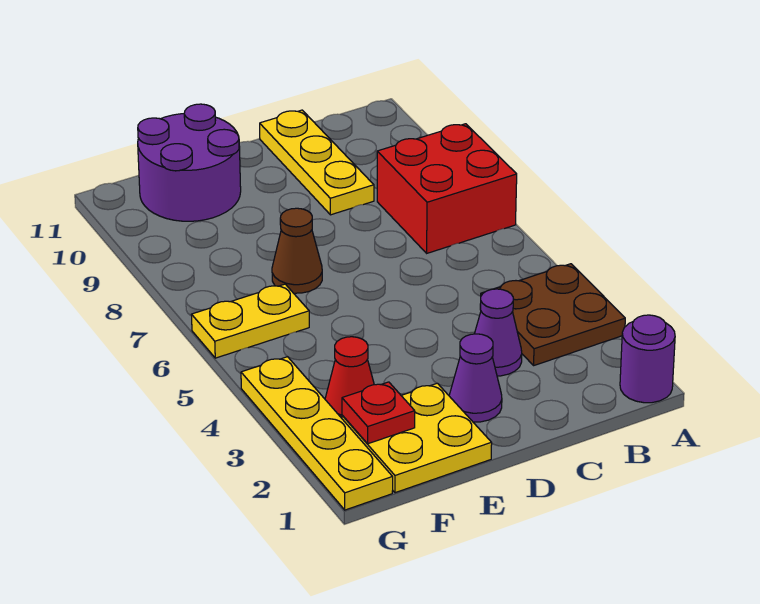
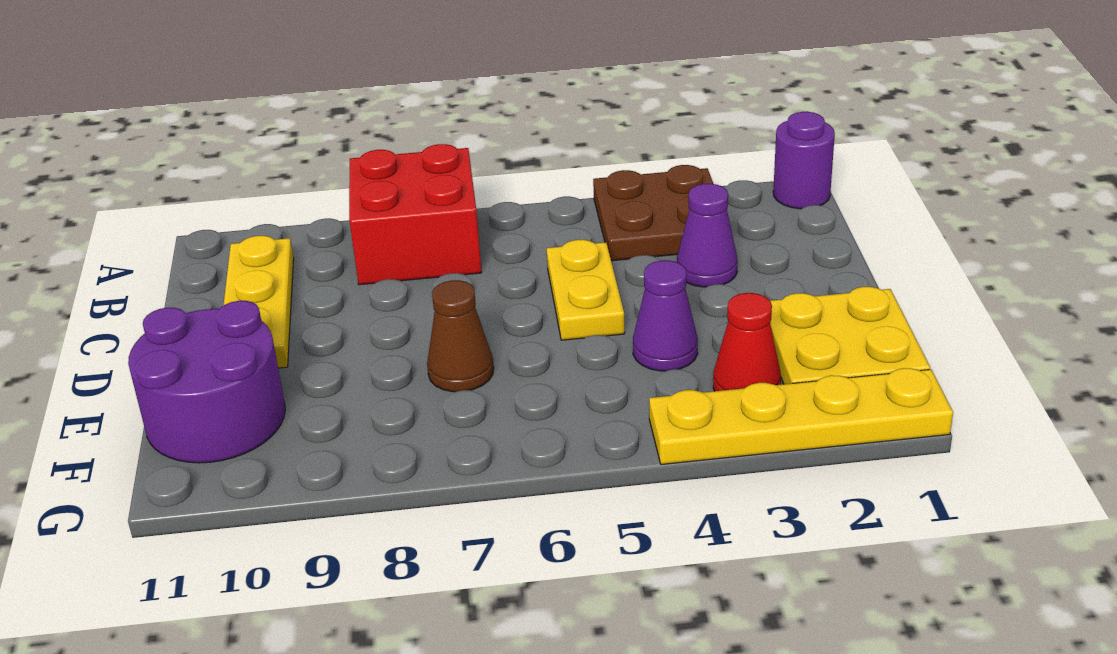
yellow 1x3 plate [260,110,374,215] -> yellow 1x3 plate turned to [223,236,294,368]
purple 1x1 cone [449,334,502,422] -> purple 1x1 cone moved to [633,260,698,371]
red 1x1 plate [342,382,415,444] -> none
yellow 1x2 plate [191,284,309,358] -> yellow 1x2 plate moved to [547,240,625,340]

